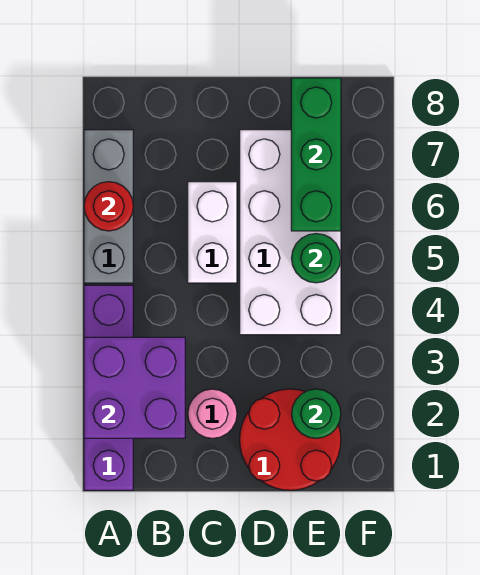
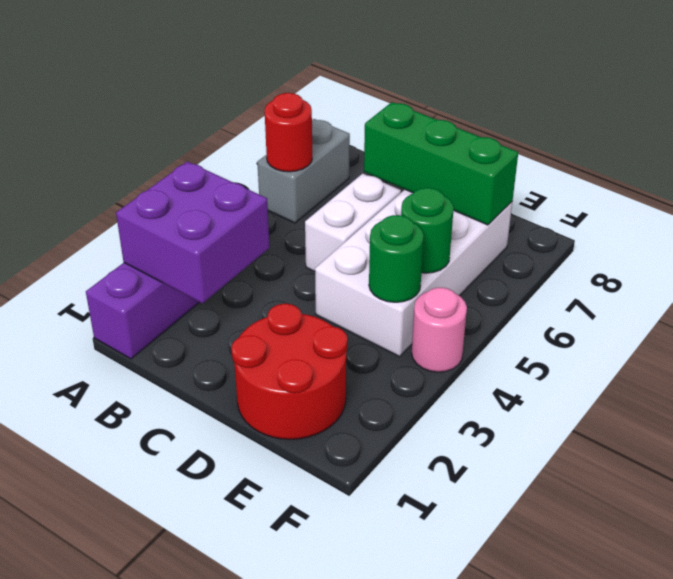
grey 1x3 brick [84,130,133,283] -> grey 1x2 brick [257,119,350,223]
pink 1x1 round brick [188,389,237,438] -> pink 1x1 round brick moved to [412,288,467,372]
green 1x1 round brick [292,389,341,438] -> green 1x1 round brick moved to [369,215,424,302]
green 1x3 brick [291,78,341,231] -> green 1x3 brick turned to [364,102,518,225]

